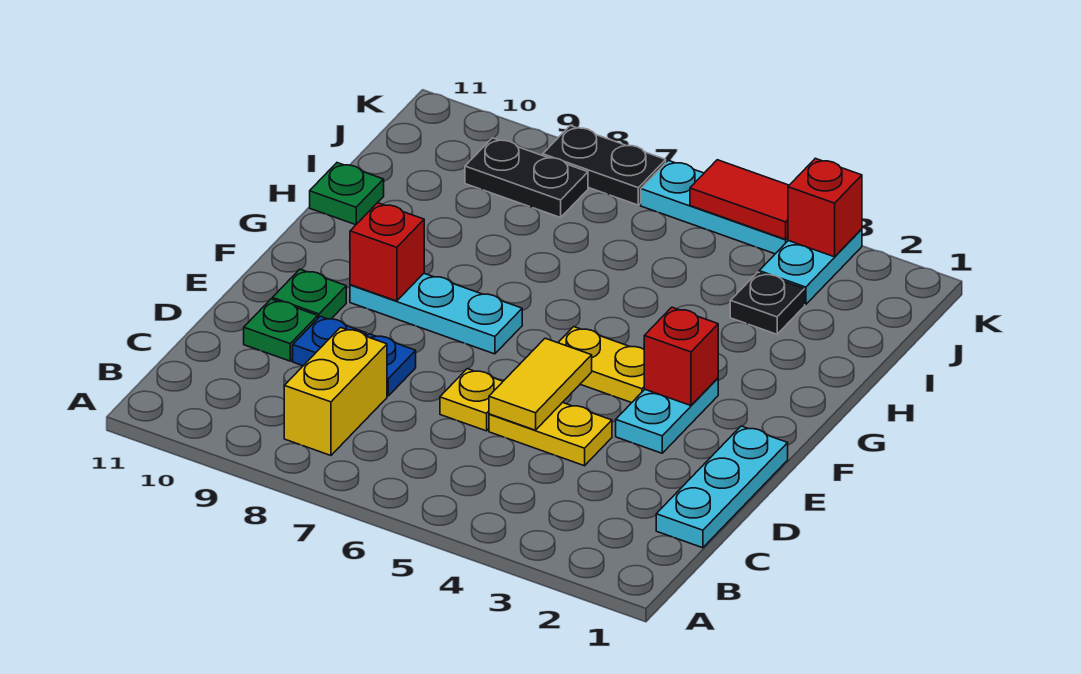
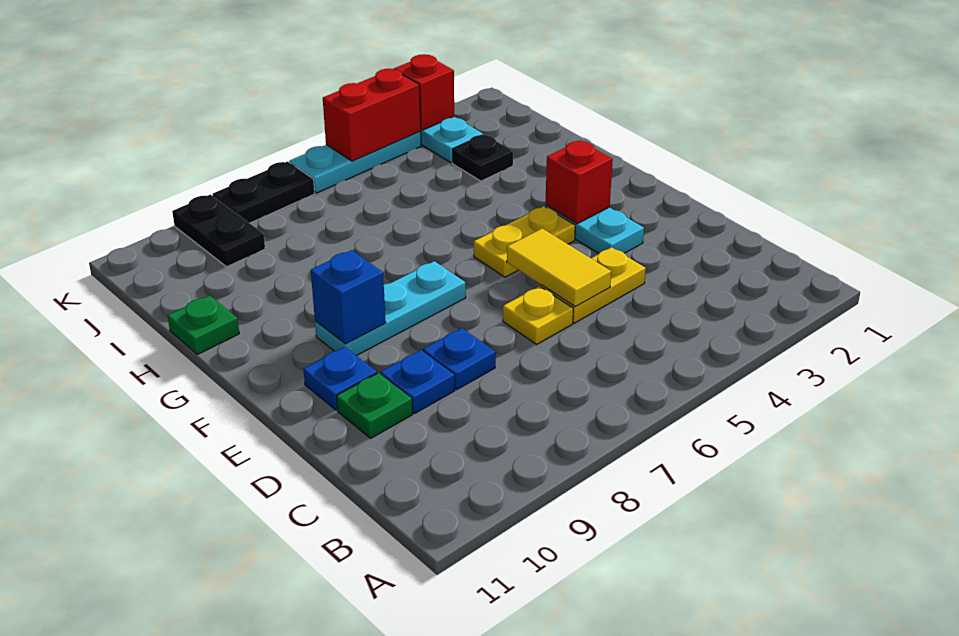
yellow 1x2 brick [284,328,387,455] -> none
cyan 1x3 plate [656,426,788,548] -> none
green 1x1 plate [272,269,346,319] -> blue 1x1 plate [303,347,377,410]
red 1x1 brick [350,203,424,301] -> blue 1x1 brick [311,250,386,344]
black 1x2 plate [465,138,588,217] -> black 1x2 plate turned to [172,195,265,267]
red 1x2 tile [690,160,789,239] -> red 1x2 brick [323,69,421,161]

